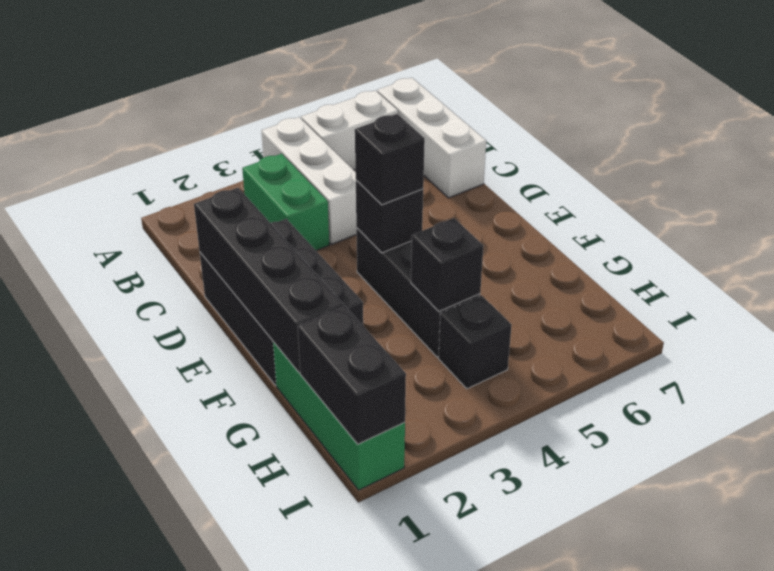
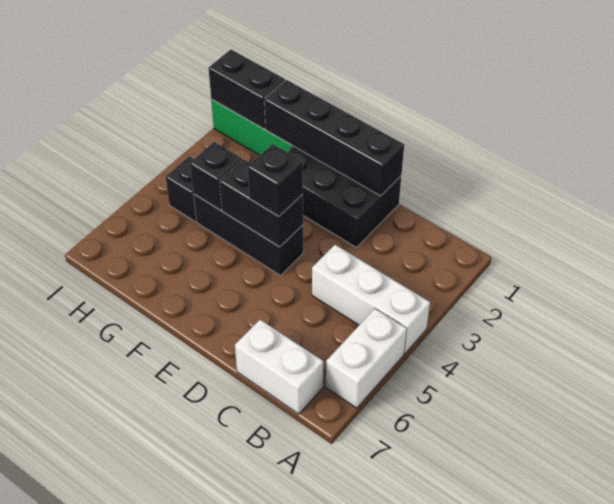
white 1x3 brick [377,78,486,198] -> white 1x2 brick [235,320,323,414]
green 1x2 brick [242,154,329,251] -> none
black 1x1 brick [356,180,423,253] -> black 1x2 brick [219,159,303,247]

